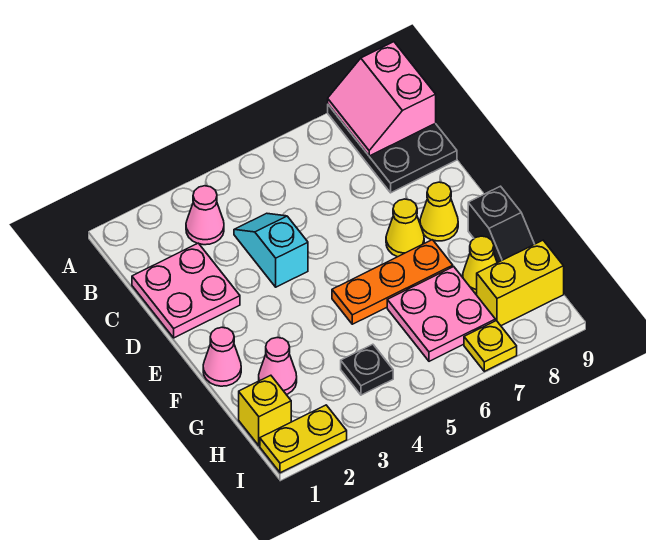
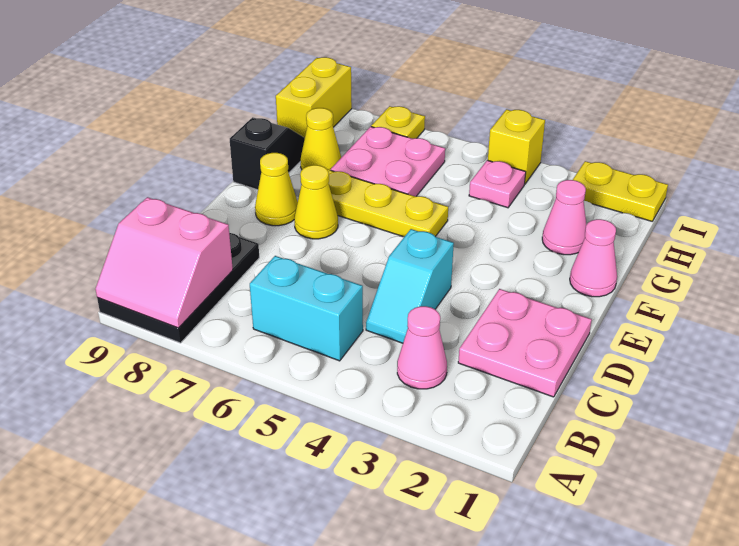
pink 2x2 slope [328,42,436,156] -> pink 2x2 slope turned to [96,197,233,328]
none -> cyan 1x2 brick [250,256,363,361]
orange 1x3 plate [332,240,453,324] -> yellow 1x3 plate [328,170,448,237]
yellow 1x1 brick [239,375,291,446] -> yellow 1x1 brick moved to [488,109,545,184]
black 1x1 plate [341,344,393,395] -> pink 1x1 plate [469,160,526,208]
yellow 1x2 brick [477,240,564,326] -> yellow 1x2 brick turned to [276,57,352,138]

